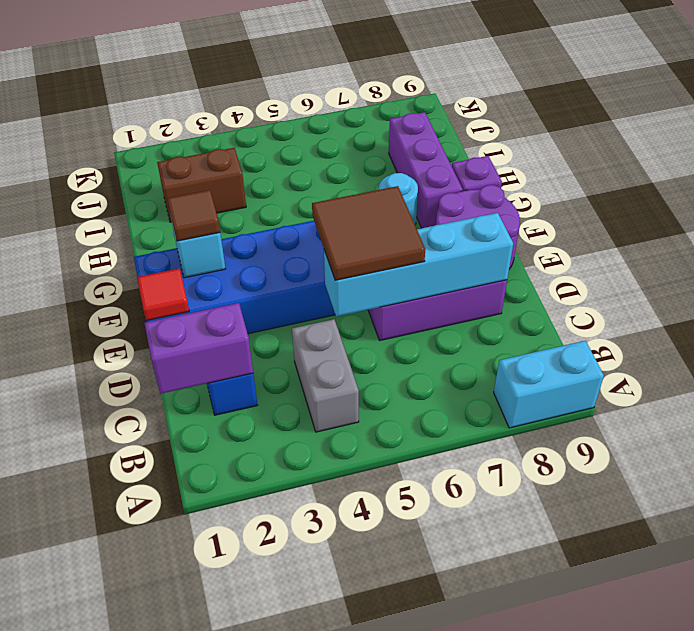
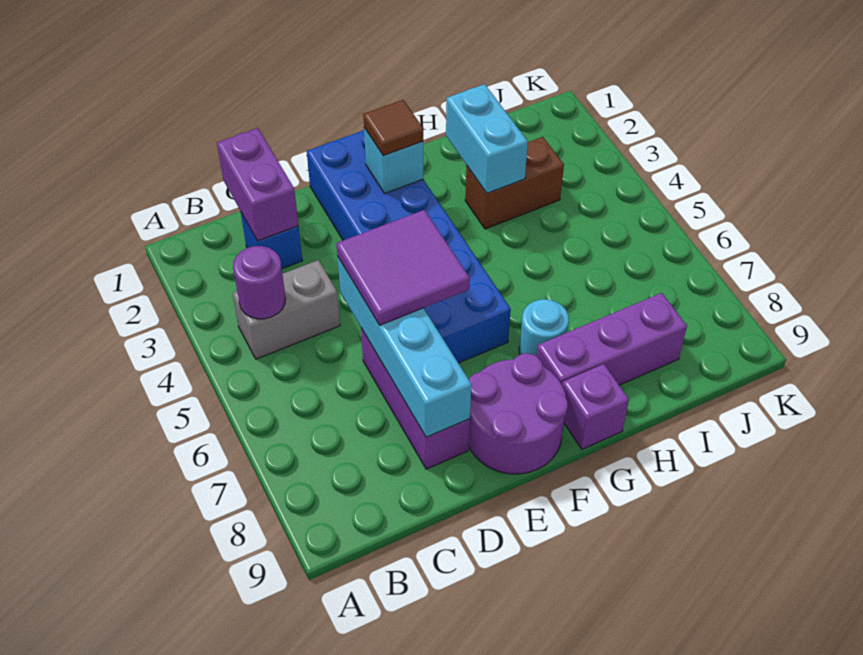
cyan 1x2 brick [494,341,604,428] -> cyan 1x2 brick moved to [446,84,528,193]
none -> purple 1x1 round brick [233,246,285,319]
brown 2x2 tile [312,186,425,280] -> purple 2x2 tile [336,210,470,325]
red 1x1 tile [137,268,189,321] -> none
brown 1x2 brick [157,148,246,222] -> brown 1x2 brick turned to [465,137,564,229]

